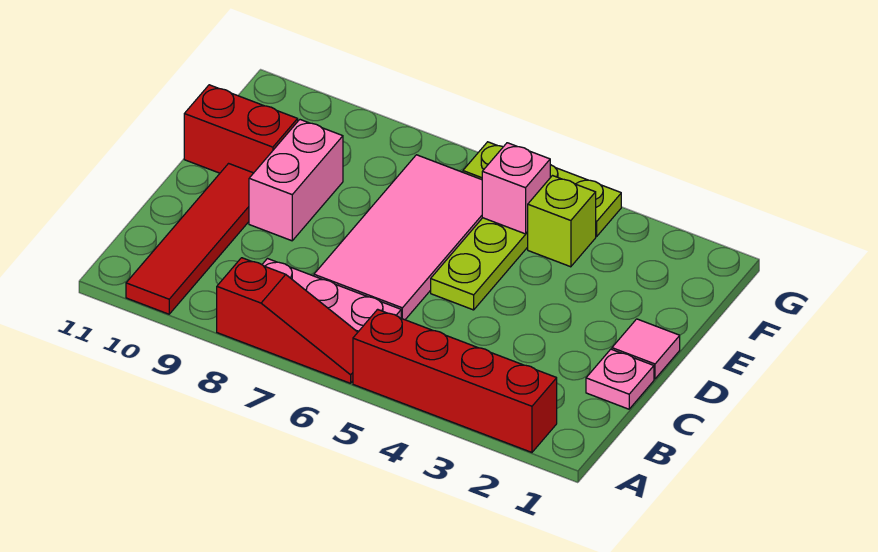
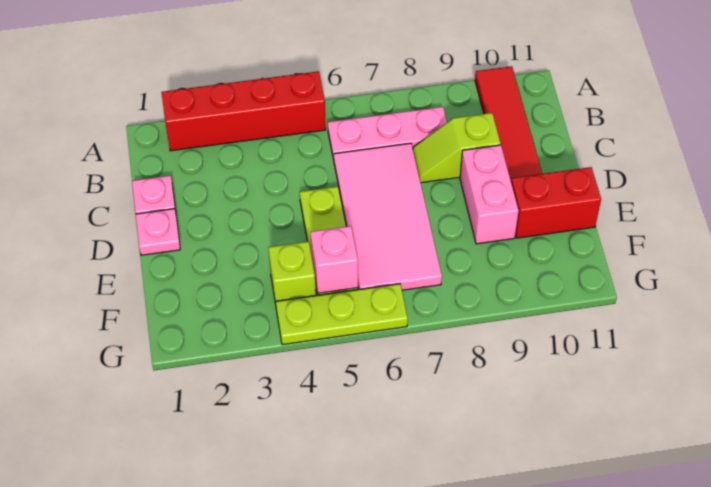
red 1x3 slope [217,258,358,383] -> none
none -> lime 1x2 slope [413,113,501,183]
pink 1x1 tile [612,319,680,379] -> pink 1x1 plate [136,209,180,255]

